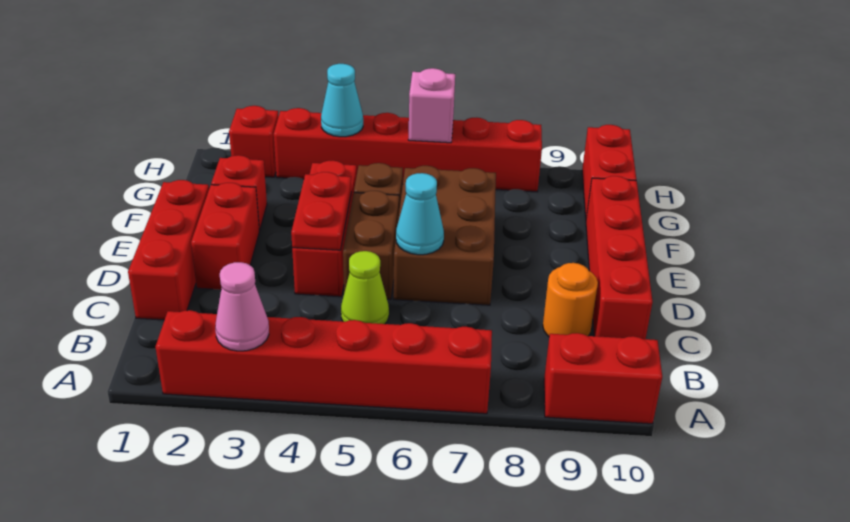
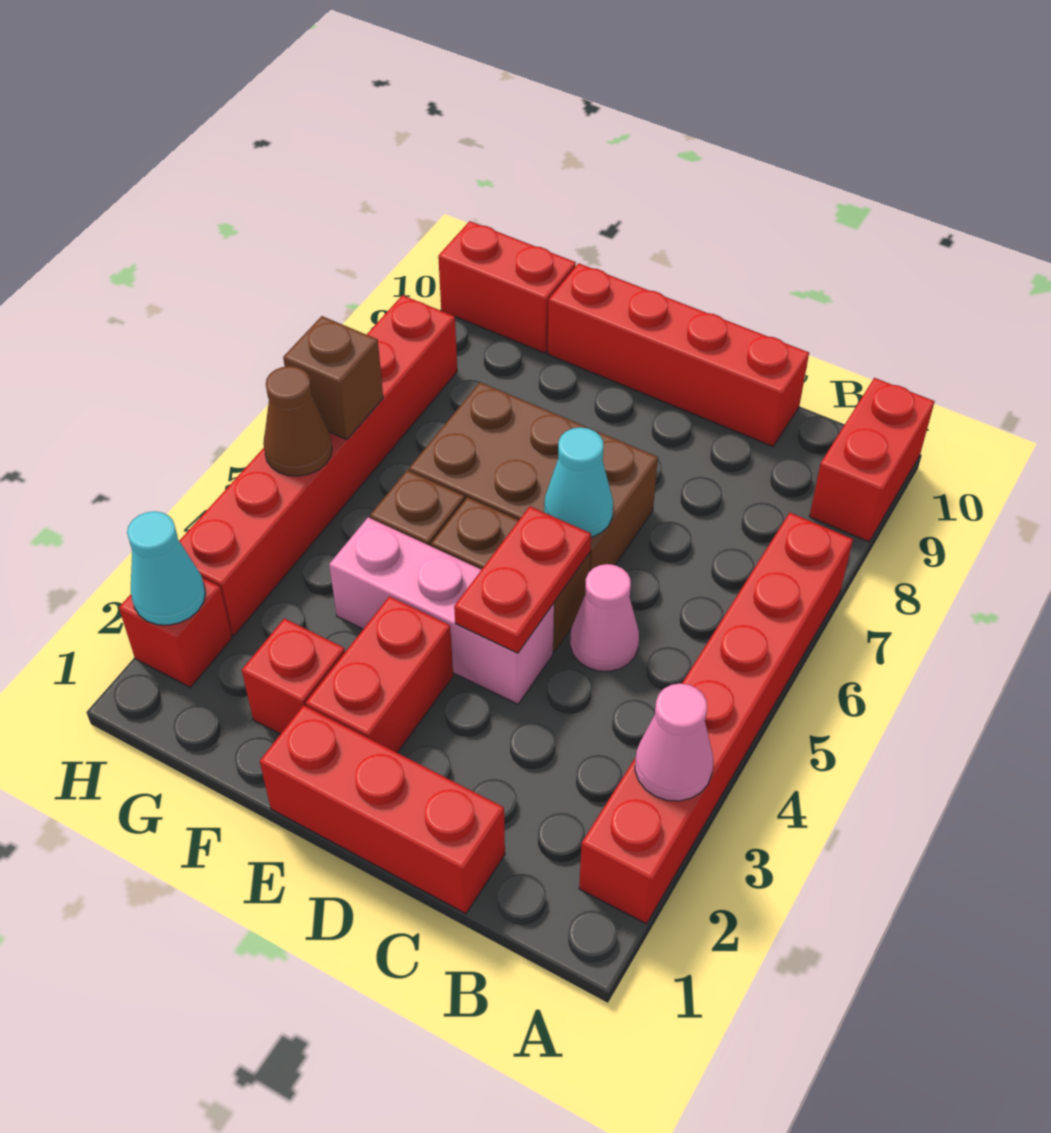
lime 1x1 cone [341,251,389,324] -> pink 1x1 cone [570,564,639,671]
orange 1x1 round brick [543,263,598,336] -> none
red 1x2 brick [191,183,260,290] -> red 1x2 brick turned to [306,596,453,753]
red 1x3 brick [292,160,356,297] -> pink 1x3 brick [329,518,554,704]
red 1x2 plate [291,172,351,250] -> red 1x2 plate turned to [454,507,591,653]
cyan 1x1 cone [321,64,363,137] -> cyan 1x1 cone moved to [127,511,205,625]
none -> brown 1x1 cone [264,366,332,476]
pink 1x1 brick [408,68,455,143] -> brown 1x1 brick [283,316,383,440]

